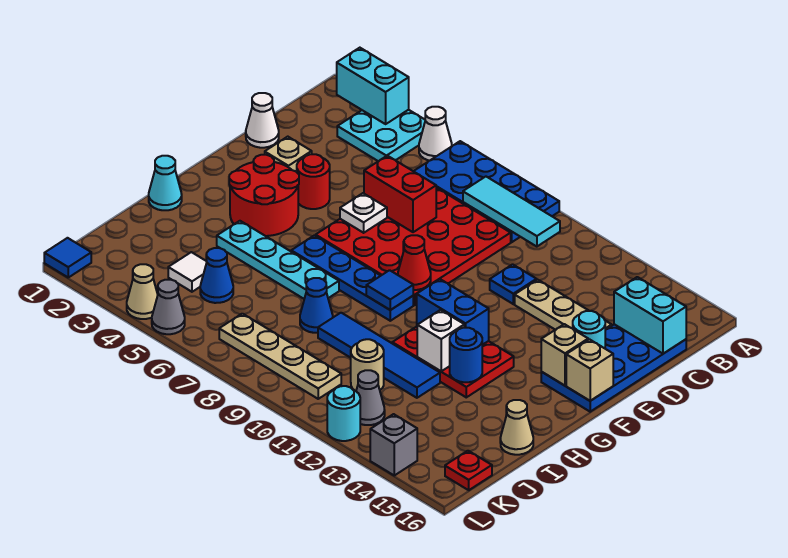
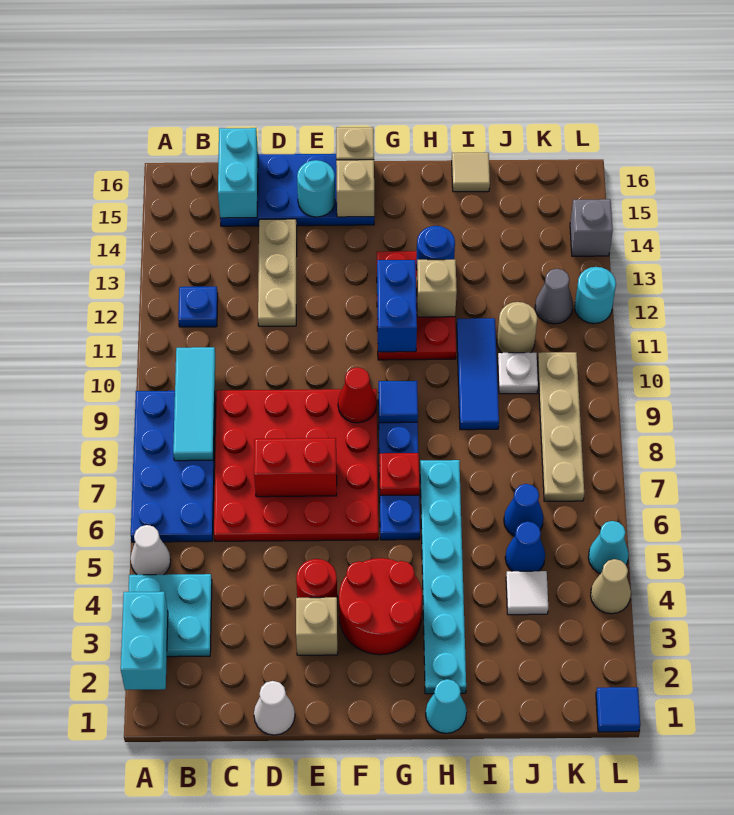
red 1x2 brick [364,156,436,232] -> red 1x2 brick turned to [254,438,337,497]
blue 1x1 plate [490,264,537,304] -> blue 1x1 plate moved to [178,287,218,327]
white 1x1 plate [340,193,387,233] -> white 1x1 plate moved to [498,353,538,394]
cyan 1x4 plate [217,221,339,299] -> cyan 1x6 plate [420,460,466,694]
white 1x1 brick [417,310,464,371] -> tan 1x1 brick [417,260,457,317]
blue 1x1 cone [300,278,333,333] -> blue 1x1 cone moved to [504,484,544,536]
blue 1x4 tile [318,313,440,398] -> blue 1x3 tile [457,318,499,430]
tan 1x1 cone [500,400,533,455] -> tan 1x1 tile [452,153,490,192]
red 1x1 plate [445,451,492,490] -> red 1x1 plate moved to [379,453,420,496]
grey 1x1 cone [152,280,185,334] -> cyan 1x1 cone [588,521,629,574]

